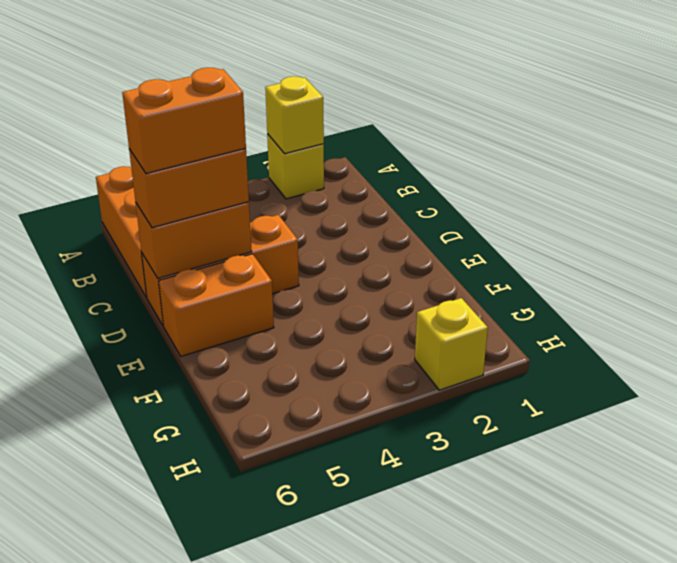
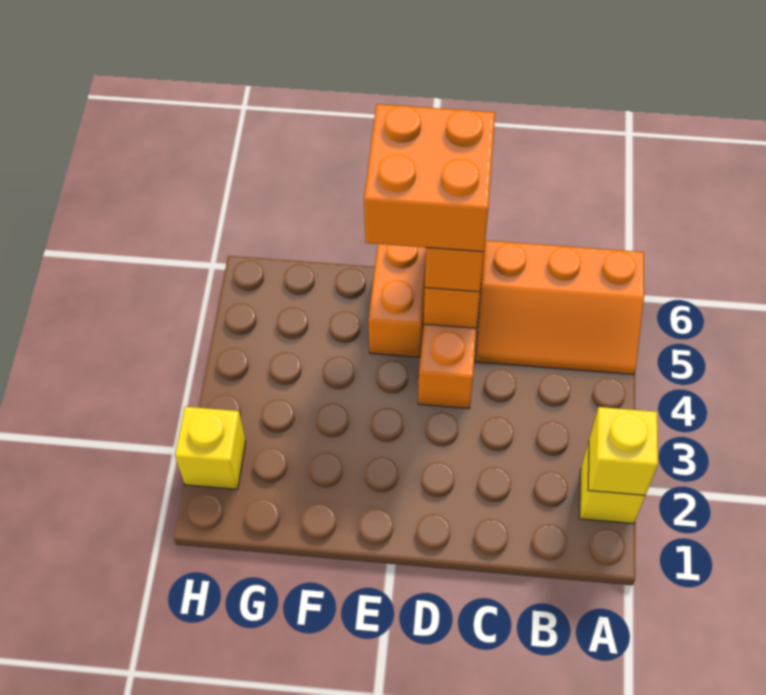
orange 1x2 brick [122,68,246,174] -> orange 2x2 brick [364,104,495,252]

